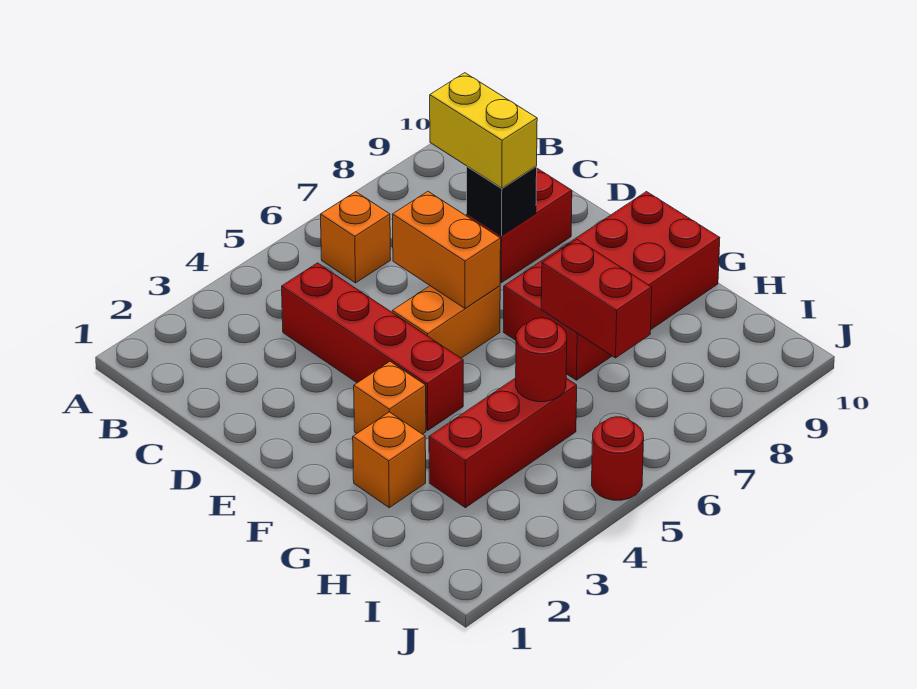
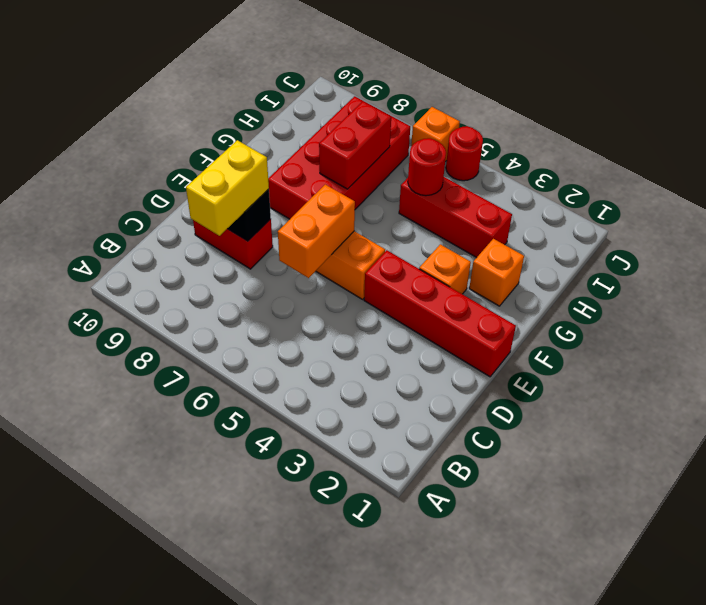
orange 1x1 brick [321,192,391,283] -> orange 1x1 brick moved to [411,107,460,162]
red 1x4 brick [282,263,463,430] -> red 1x4 brick turned to [364,250,516,377]
red 2x4 brick [503,192,720,380] -> red 2x4 brick turned to [268,96,410,219]

